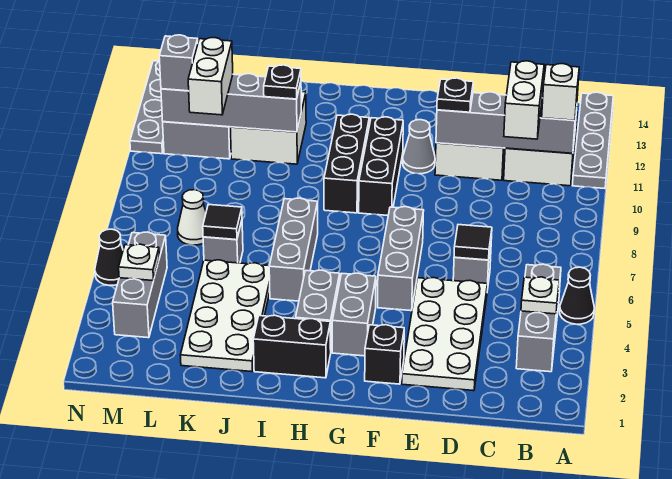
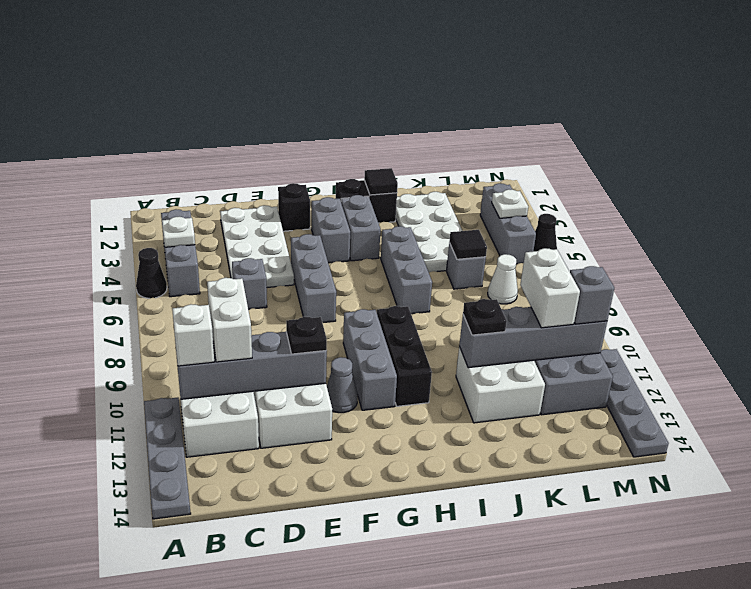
black 1x1 tile [454,225,492,260] -> black 1x1 tile moved to [364,168,398,195]
black 1x3 brick [359,117,403,215] -> grey 1x3 brick [343,309,397,410]

